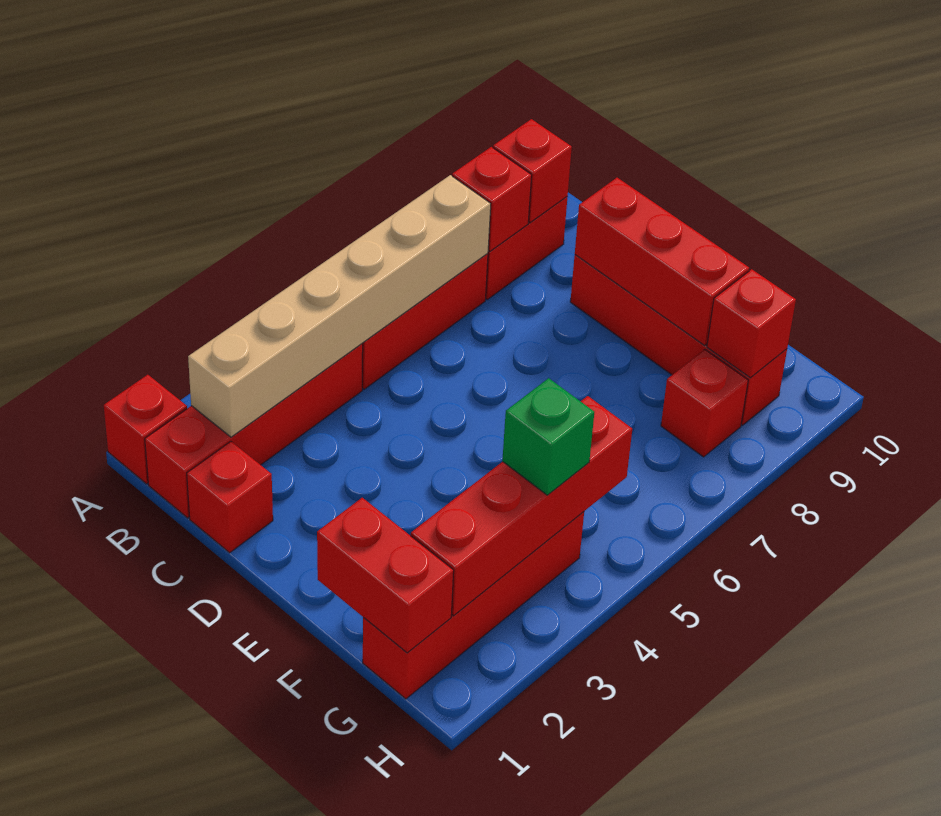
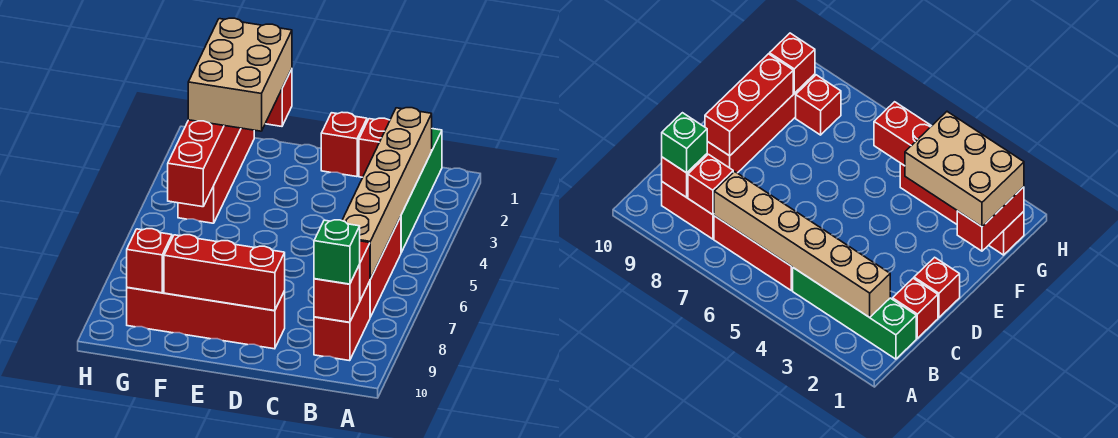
red 1x1 brick [104,375,187,484] -> red 1x1 brick moved to [321,112,367,177]
red 1x4 brick [145,344,363,518] -> green 1x4 brick [401,129,442,252]
none -> tan 2x3 brick [188,18,292,131]
green 1x1 brick [502,378,594,495] -> green 1x1 brick moved to [314,220,360,284]

